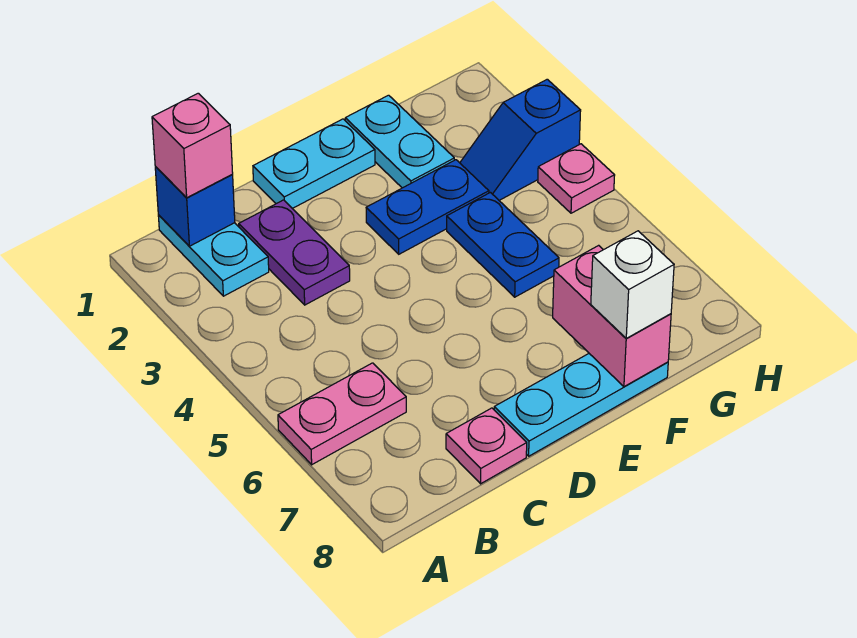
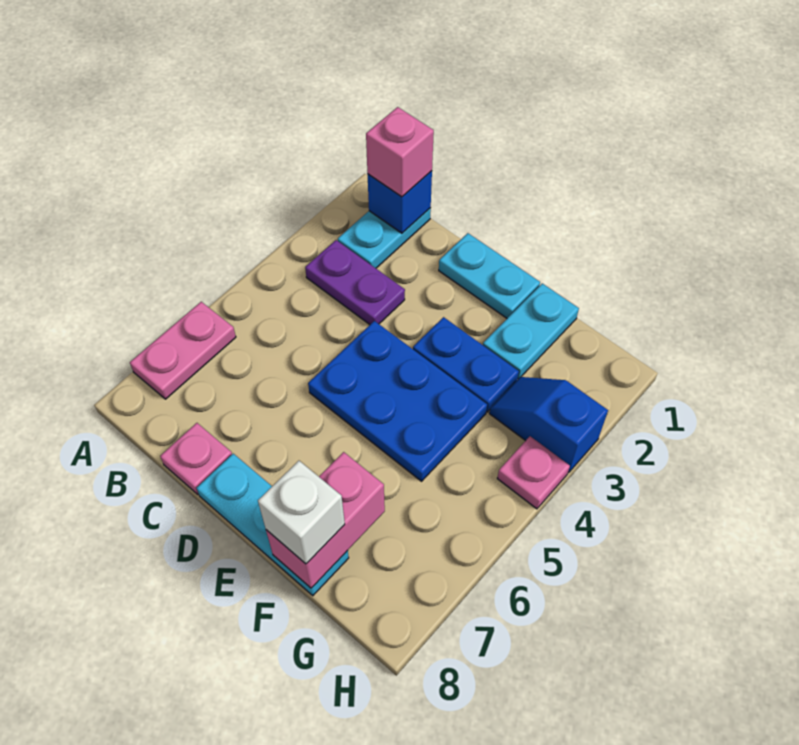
pink 1x2 plate [278,363,406,465] -> pink 1x2 plate turned to [130,302,236,399]
purple 1x2 plate [239,200,350,305] -> purple 1x2 plate turned to [305,240,405,325]
blue 1x2 plate [447,193,559,297] -> blue 2x3 plate [308,321,487,481]

